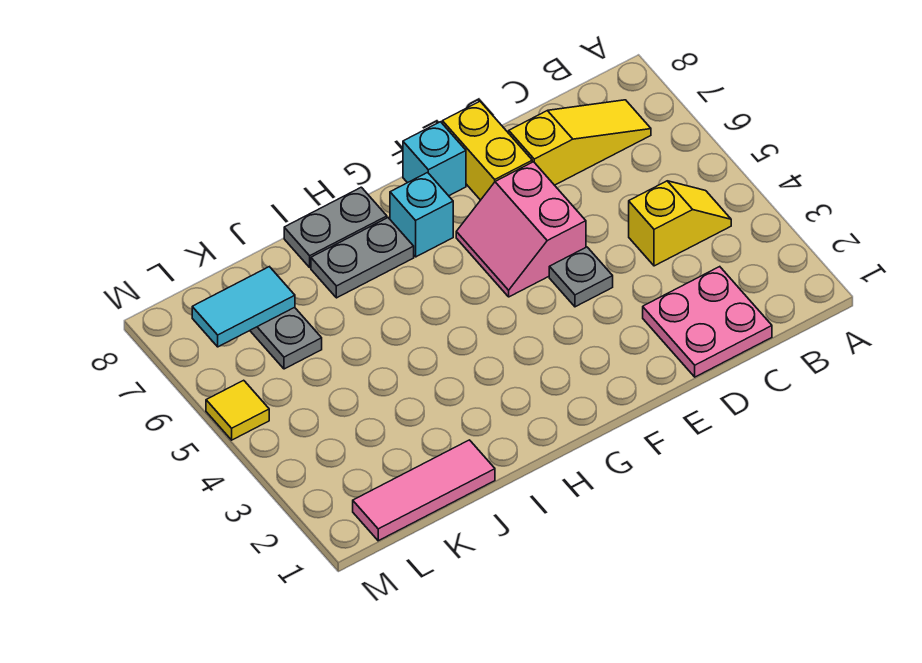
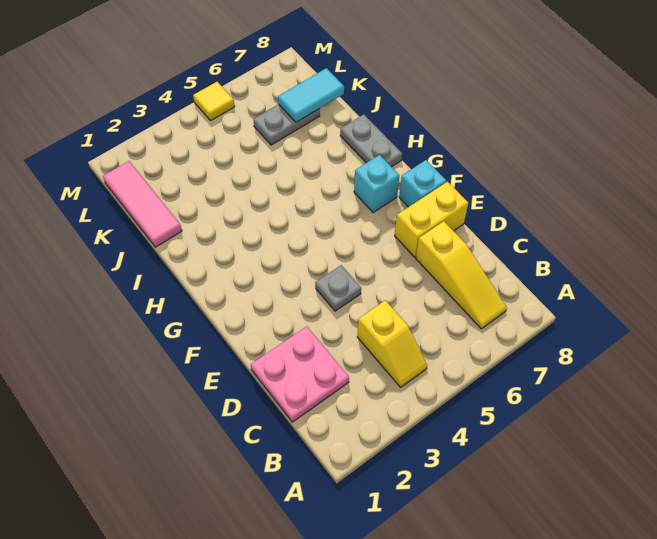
pink 2x2 slope [456,162,586,297] -> none
grey 1x2 plate [311,218,414,298] -> none
cyan 1x2 tile [192,267,295,347] -> cyan 1x2 tile turned to [278,68,344,122]

